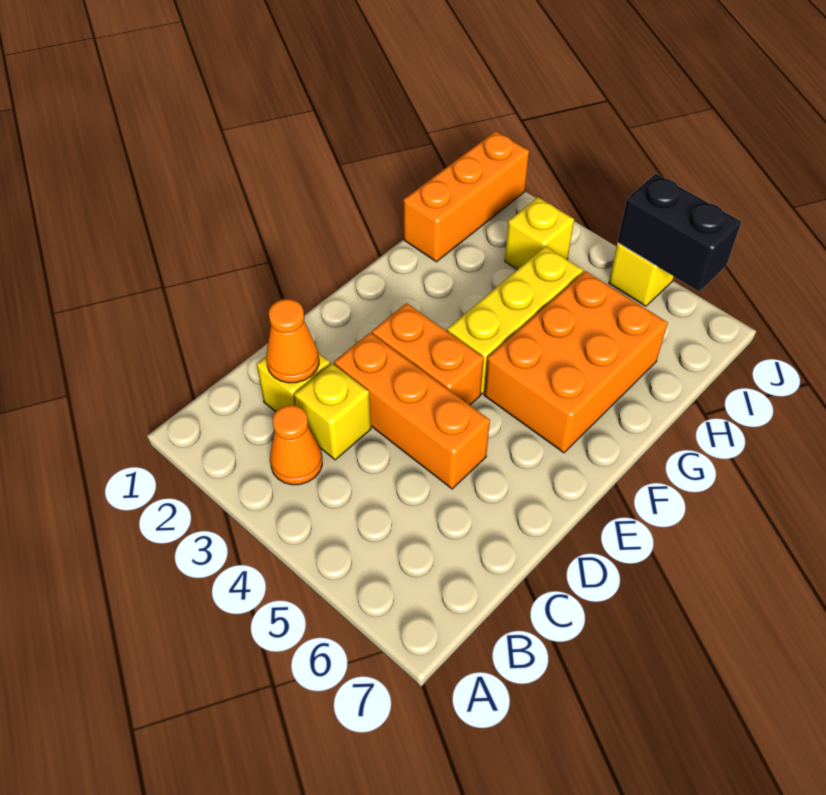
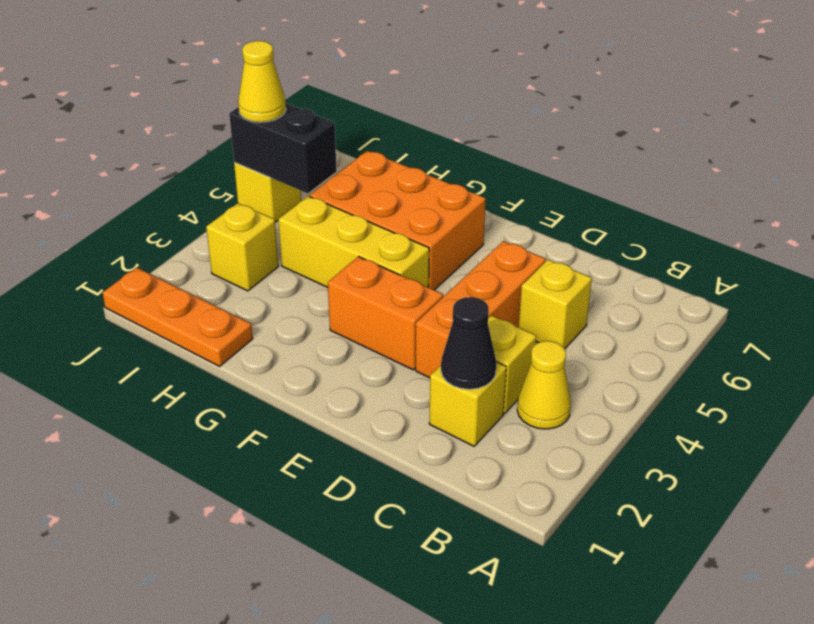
orange 1x1 cone [270,405,322,485] -> yellow 1x1 cone [517,341,571,429]
orange 1x1 cone [266,299,319,383] -> black 1x1 cone [441,297,496,389]
none -> yellow 1x1 brick [519,260,592,349]
orange 1x2 brick [372,303,484,405] -> orange 1x2 brick turned to [328,257,443,370]
orange 1x3 brick [403,131,529,262] -> orange 1x3 plate [103,267,253,366]
black 1x2 brick [618,174,741,291] -> black 1x2 brick turned to [229,103,337,193]
none -> yellow 1x1 cone [238,41,286,122]

